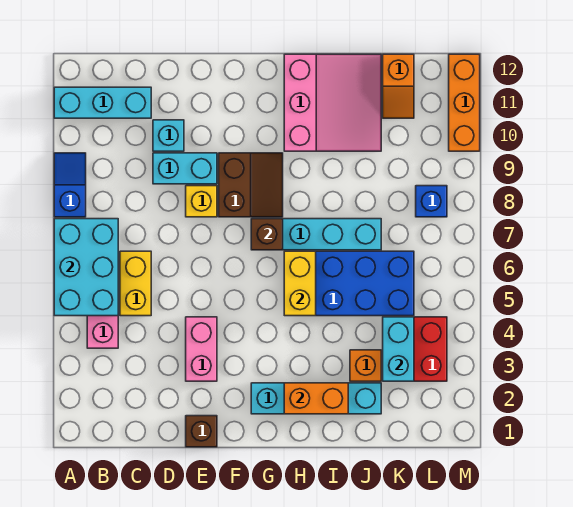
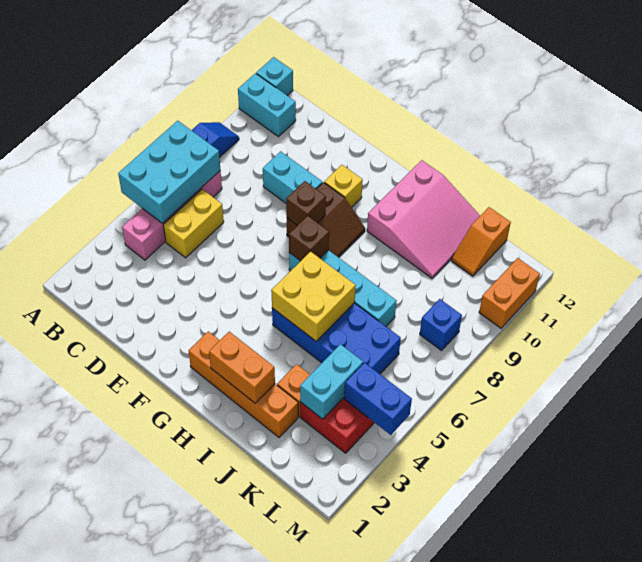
cyan 1x3 brick [54,87,151,118] -> cyan 1x2 brick [238,73,296,137]
cyan 1x1 brick [153,120,184,151] -> cyan 1x1 brick moved to [256,57,293,95]
brown 1x1 brick [186,416,217,447] -> brown 1x1 brick moved to [286,181,326,225]
pink 1x2 brick [186,317,217,381] -> none
yellow 1x1 brick [186,186,217,217] -> yellow 1x1 brick moved to [324,165,363,207]
cyan 1x4 brick [251,383,381,414] -> orange 1x4 brick [189,331,298,437]
yellow 1x2 brick [284,251,316,316] -> yellow 2x2 brick [271,251,356,341]
none -> blue 1x2 brick [344,362,412,435]
orange 1x3 brick [449,54,480,151] -> orange 1x2 brick [479,258,540,328]

